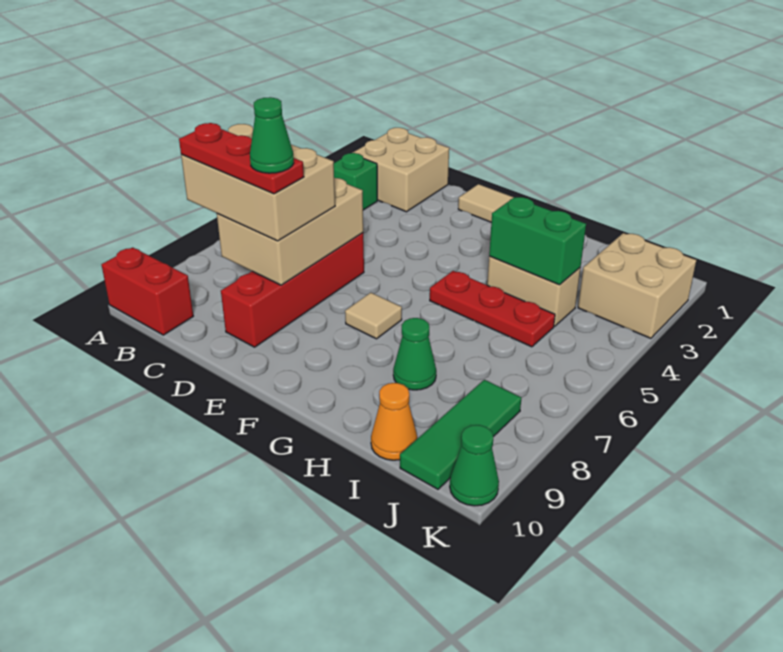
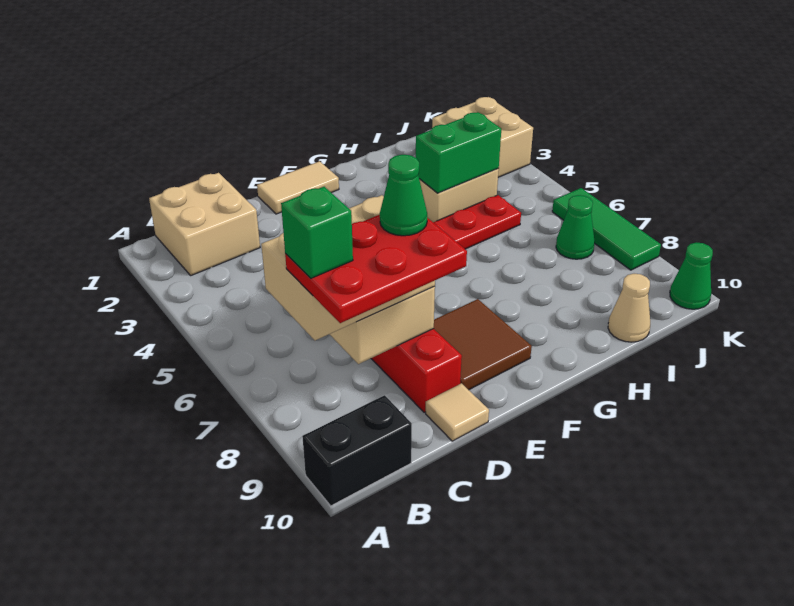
red 1x2 brick [102,247,193,335] -> black 1x2 brick [302,395,412,506]
green 1x1 brick [334,153,377,210] -> green 1x1 brick moved to [281,187,353,278]
red 1x3 plate [179,123,304,194] -> red 2x3 plate [285,215,467,323]
none -> brown 2x2 tile [434,299,532,390]
tan 1x1 tile [345,293,402,339] -> tan 1x1 tile moved to [426,383,489,441]
green 1x1 cone [393,318,436,390] -> green 1x1 cone moved to [556,195,595,259]
orange 1x1 cone [371,383,417,460] -> tan 1x1 cone [608,274,650,342]
green 1x3 tile [400,380,521,489] -> green 1x3 tile moved to [552,188,661,270]

